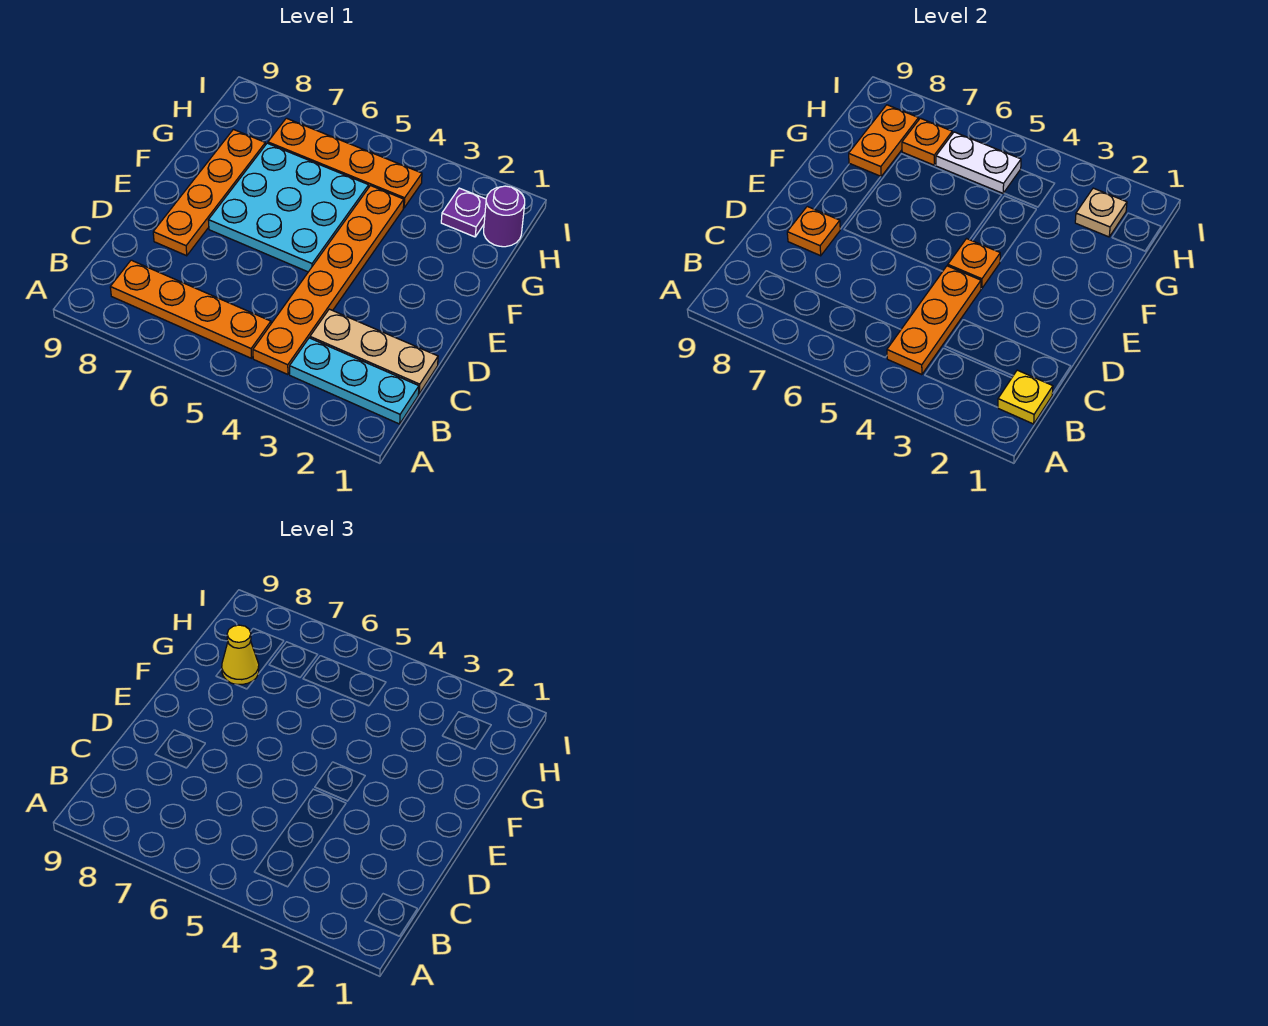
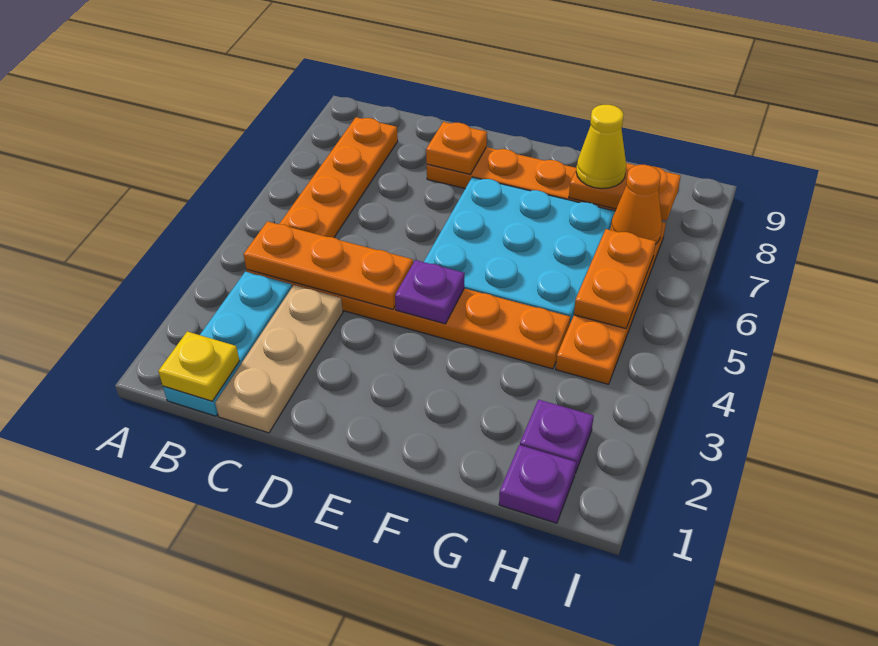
orange 1x1 plate [948,239,1000,289] -> purple 1x1 plate [395,260,465,324]
purple 1x1 round brick [484,186,525,247] -> purple 1x1 plate [499,445,576,523]
tan 1x1 plate [1075,188,1127,237] -> none
white 1x2 plate [936,132,1021,193] -> orange 1x2 plate [574,229,656,329]
orange 1x1 plate [902,118,952,165] -> orange 1x1 cone [611,165,662,244]

